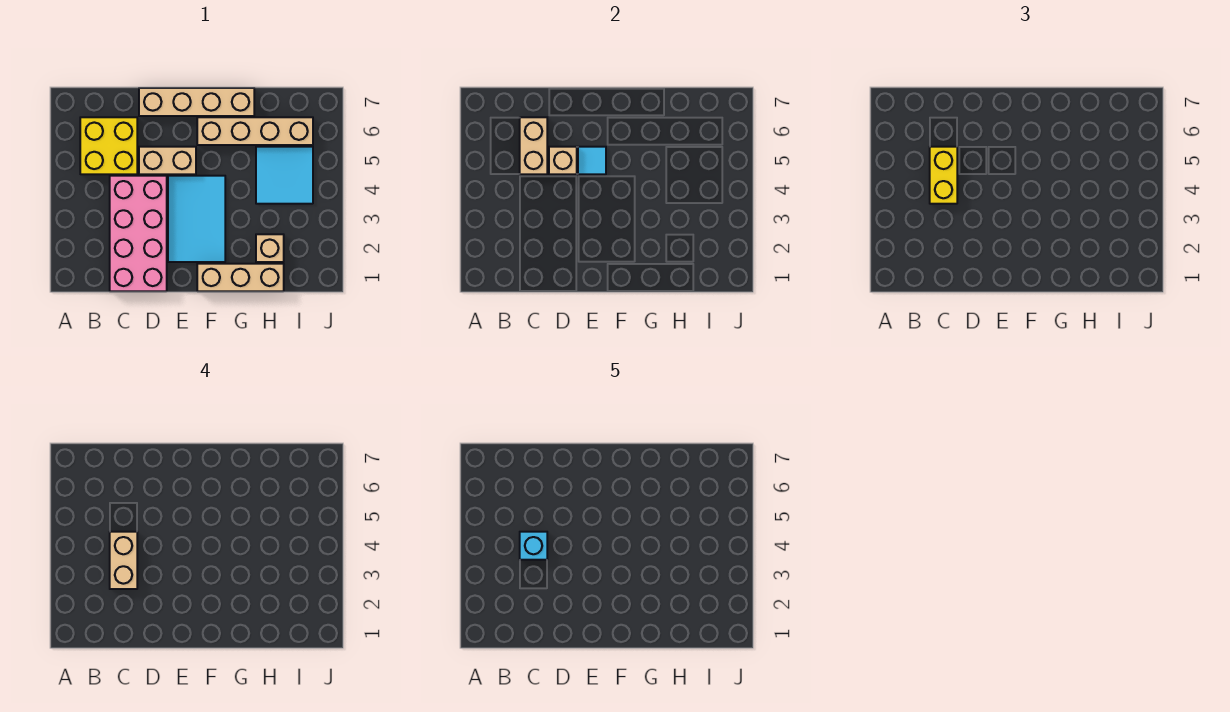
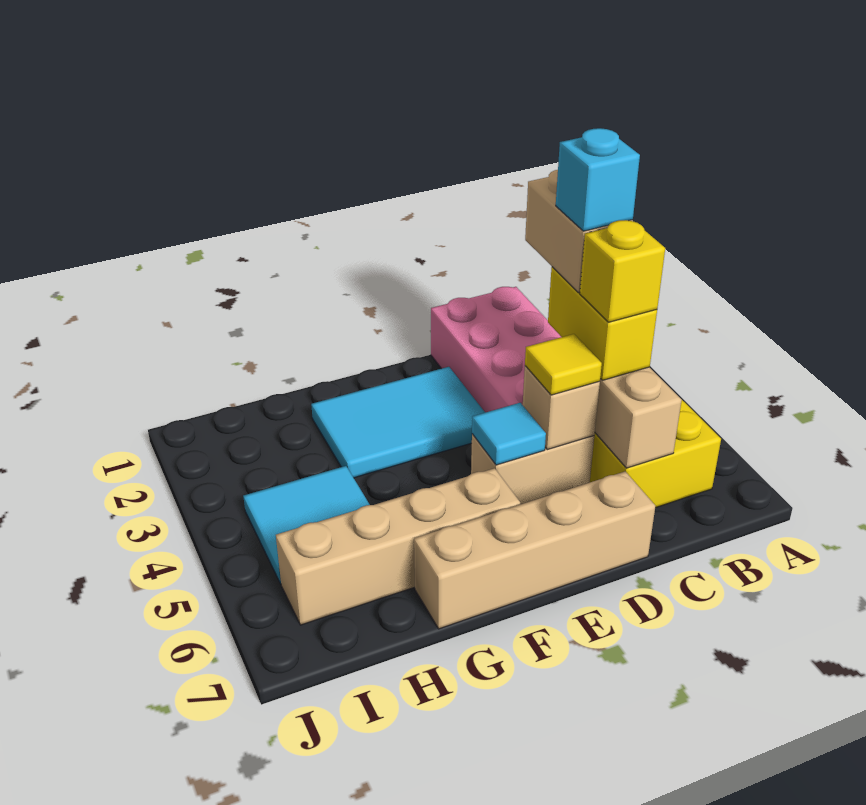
none -> yellow 1x1 brick [580,220,665,322]
none -> yellow 1x1 tile [525,334,602,395]
cyan 2x3 tile [168,176,225,262] -> cyan 2x3 tile turned to [311,367,485,478]
tan 1x3 brick [197,264,284,291] -> none
tan 1x1 brick [256,234,284,262] -> none

